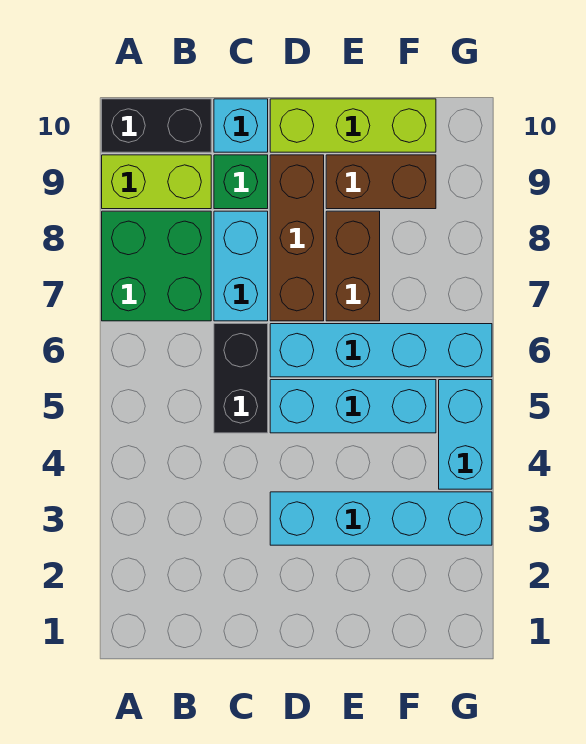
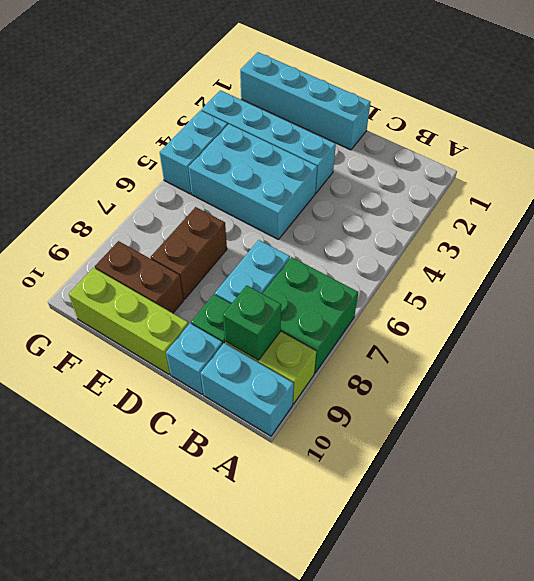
black 1x2 brick [102,99,211,152] -> cyan 1x2 brick [201,343,294,436]
none -> green 1x1 brick [223,285,281,360]
black 1x2 brick [214,324,268,433] -> none
cyan 1x3 brick [270,380,436,433] -> cyan 2x3 brick [189,124,317,240]
cyan 1x4 brick [270,324,492,377] -> cyan 1x4 brick moved to [240,52,371,150]
brown 1x3 brick [270,155,324,321] -> none

